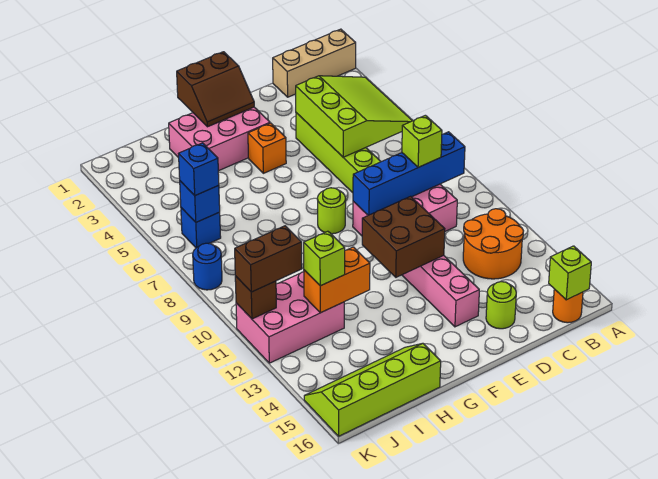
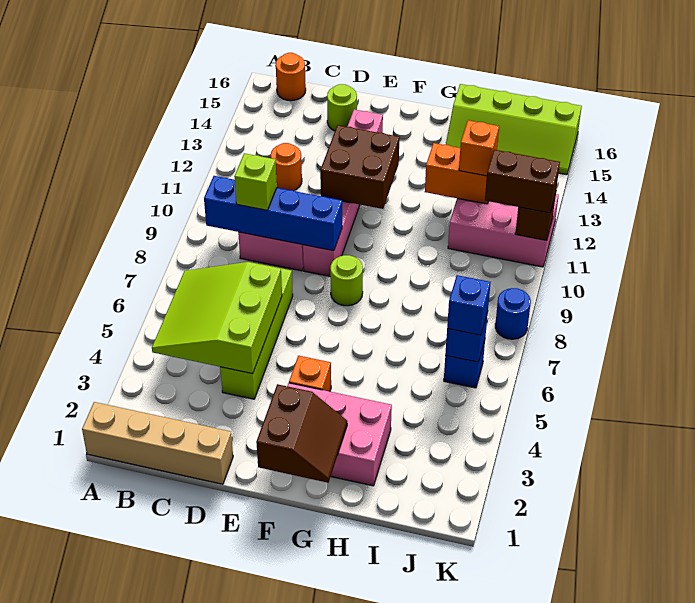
tan 1x3 brick [273,29,356,97] -> tan 1x4 brick [82,402,233,484]
orange 2x2 round brick [463,209,523,279] -> orange 1x1 round brick [271,143,302,191]
lime 1x1 brick [549,246,591,300] -> none
brown 2x2 slope [177,52,254,127] -> brown 2x2 slope turned to [256,384,347,483]
lime 1x1 brick [304,231,345,286] -> orange 1x1 brick [459,120,499,176]

